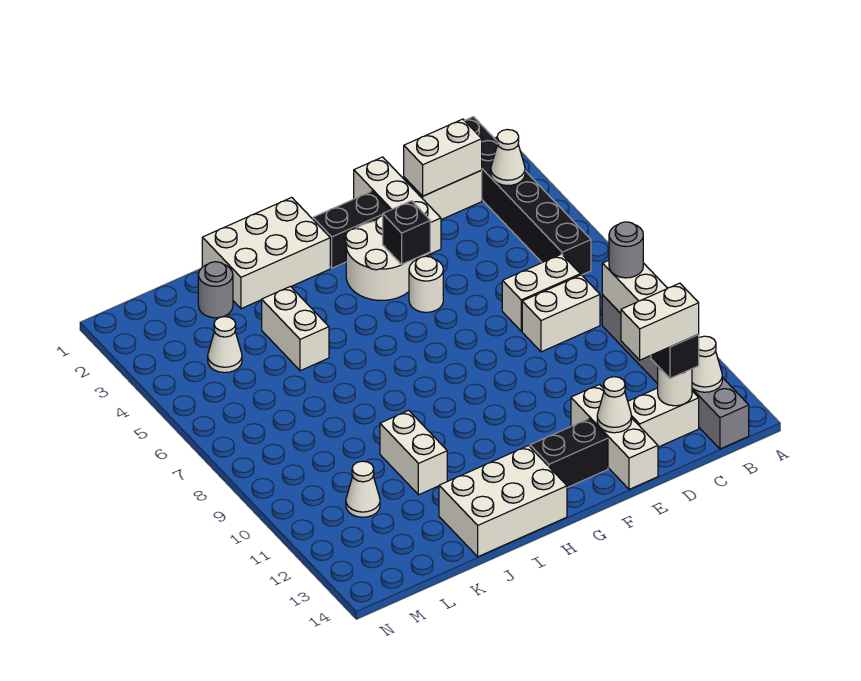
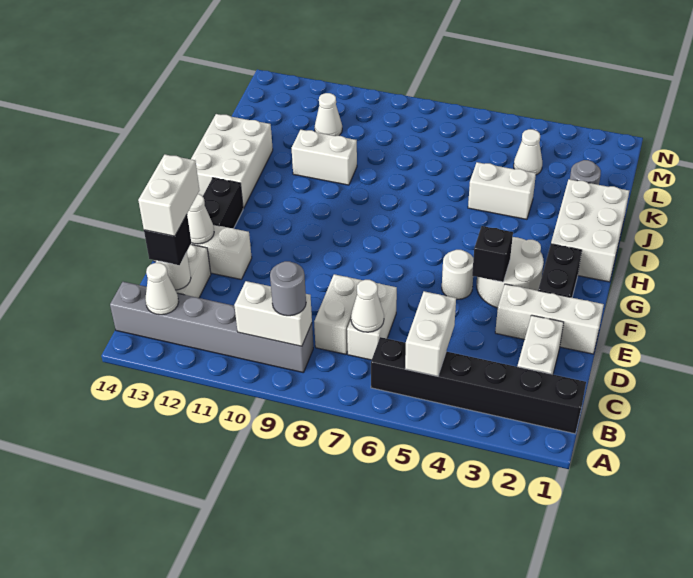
white 1x1 cone [491,129,525,186] -> white 1x1 cone moved to [351,280,384,332]
white 1x2 brick [404,119,482,196] -> white 1x2 brick moved to [405,291,456,376]

